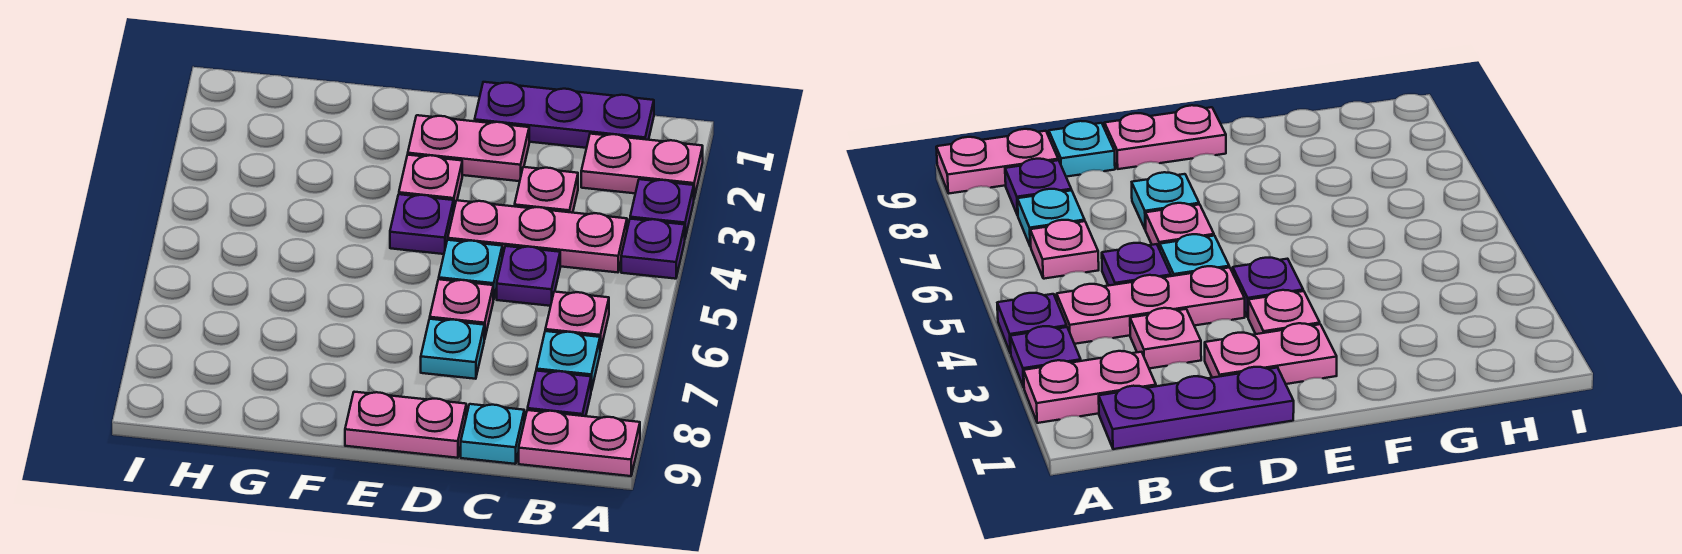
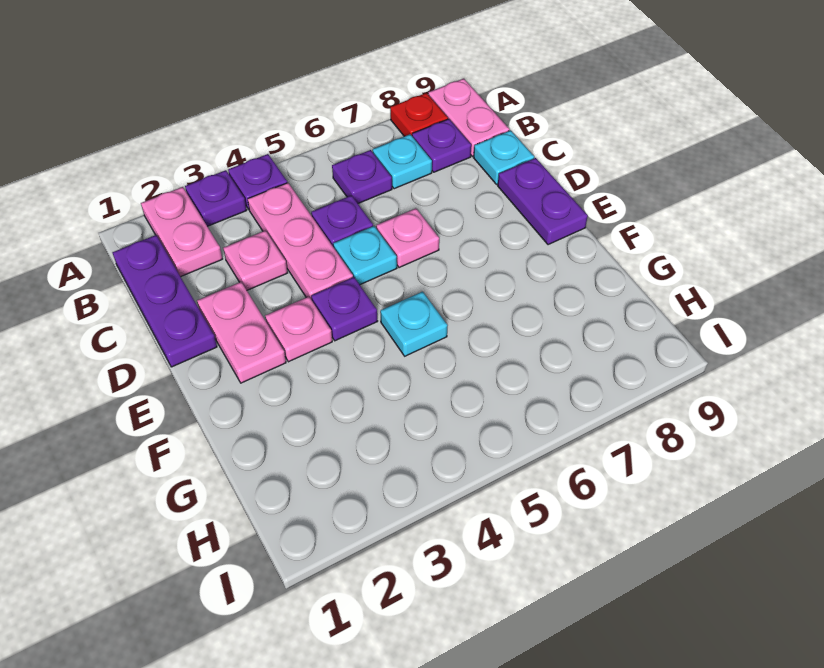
none -> red 1x1 plate [390,93,448,136]
pink 1x1 plate [545,292,609,351] -> purple 1x1 plate [332,150,392,203]
cyan 1x1 plate [421,319,484,379] -> cyan 1x1 plate moved to [380,292,448,356]
pink 1x2 plate [345,392,466,458] -> purple 1x2 plate [498,158,588,245]

